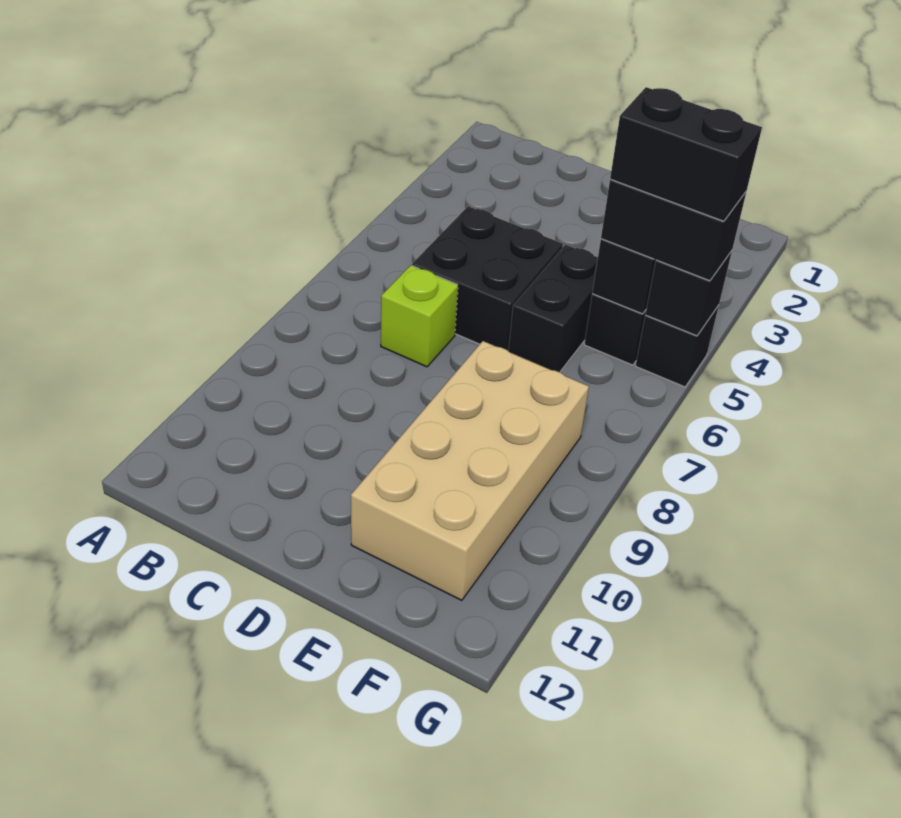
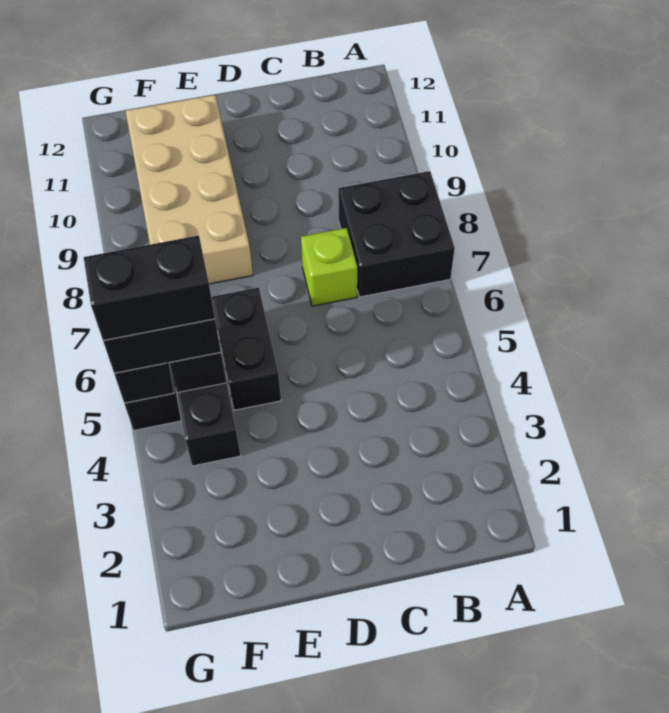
black 2x2 brick [412,206,563,351] -> black 2x2 brick moved to [338,171,455,297]

